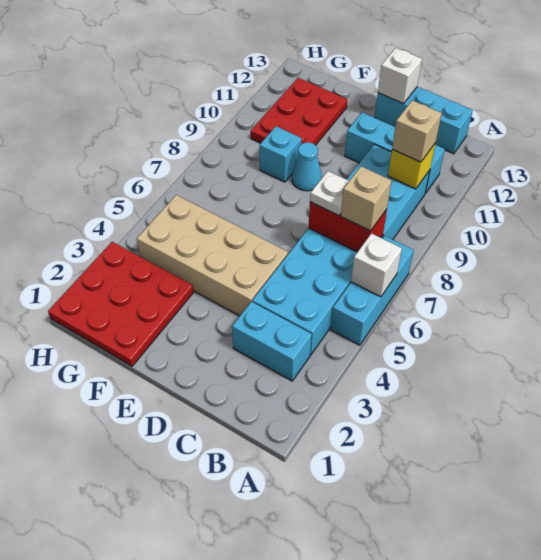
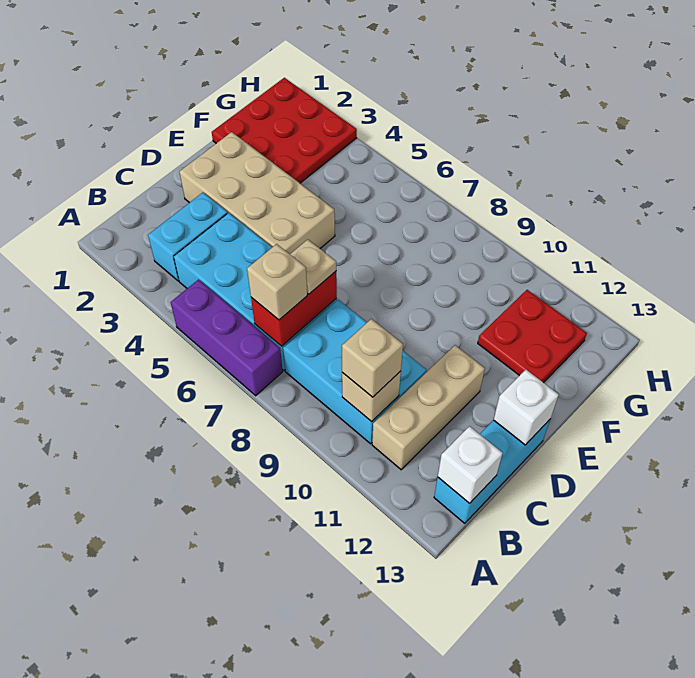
cyan 1x3 brick [331,236,413,345] -> purple 1x3 brick [171,280,283,396]
white 1x1 brick [351,233,402,297] -> white 1x1 brick moved to [438,426,503,503]
yellow 1x1 brick [388,143,436,189] -> tan 1x1 brick [342,371,401,422]
cyan 1x3 brick [345,113,445,193] -> tan 1x3 brick [372,345,485,470]
white 1x1 plate [310,171,349,216] -> tan 1x1 plate [290,240,336,294]
tan 2x4 brick [137,195,288,316] -> tan 2x4 brick turned to [180,132,335,254]
cyan 1x1 cone [292,142,322,191] -> none
cyan 1x1 brick [260,126,301,182] -> none
red 2x3 plate [251,78,347,145] -> red 2x2 plate [478,290,587,383]

